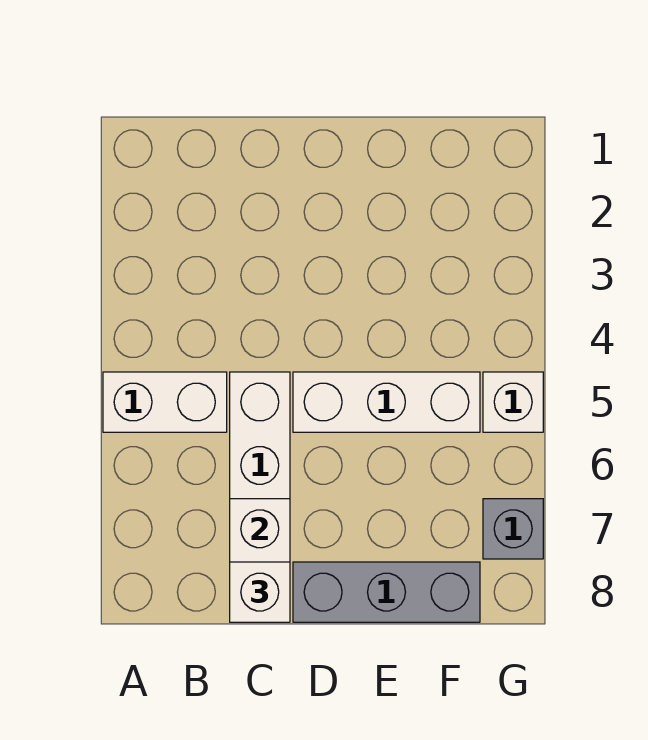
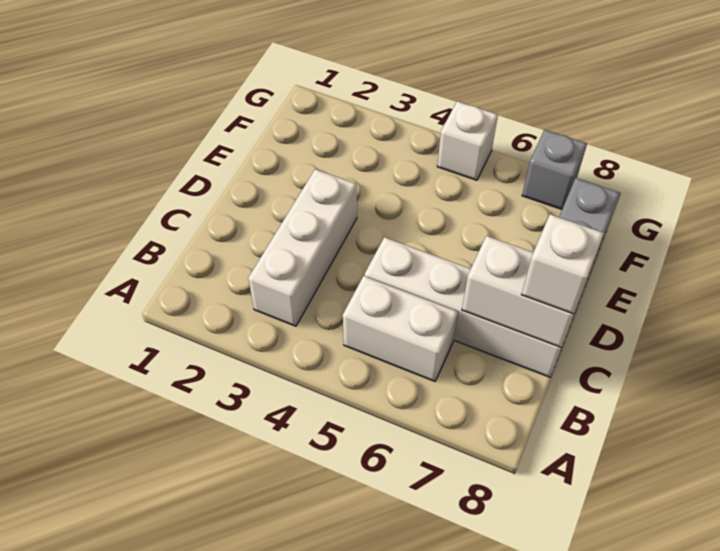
white 1x2 brick [103,372,227,432] -> white 1x2 brick turned to [343,276,458,381]
white 1x3 brick [293,372,480,432] -> white 1x3 brick moved to [248,169,357,326]

